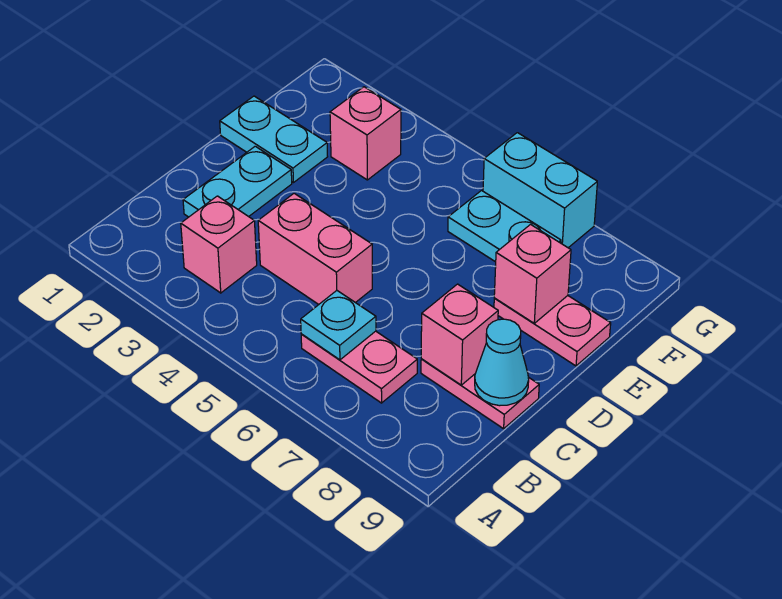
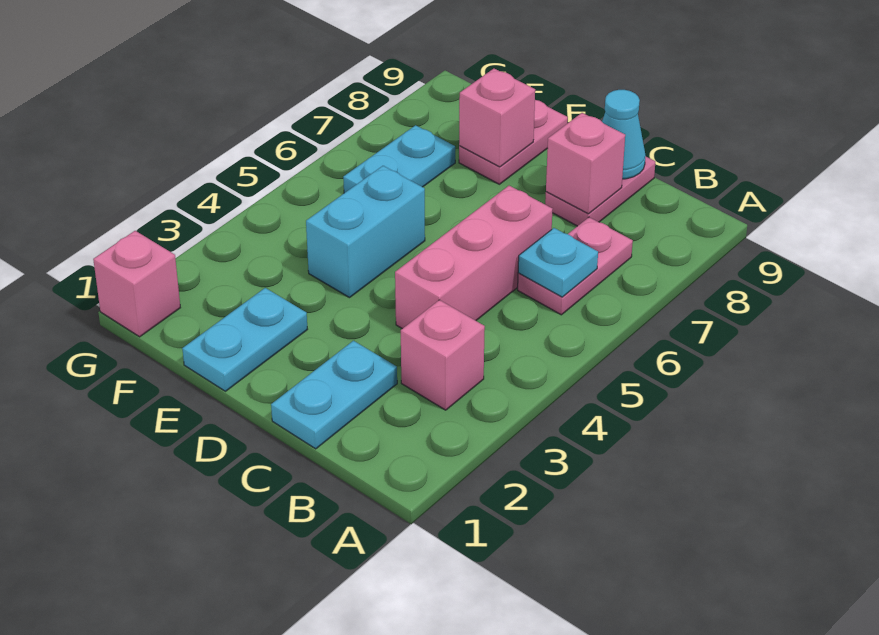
cyan 1x2 plate [183,146,292,217] -> cyan 1x2 plate turned to [271,341,397,449]
pink 1x2 brick [258,193,372,304] -> pink 1x3 brick [395,186,552,329]
pink 1x1 brick [330,87,401,180] -> pink 1x1 brick moved to [93,231,180,337]
cyan 1x2 brick [483,133,597,248] -> cyan 1x2 brick moved to [306,166,425,298]

